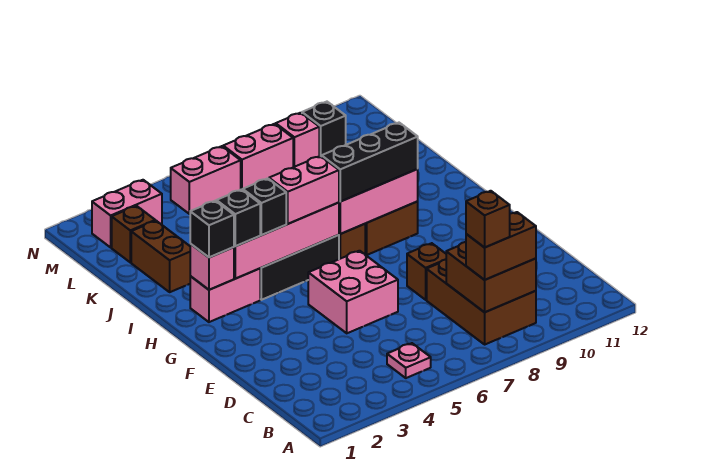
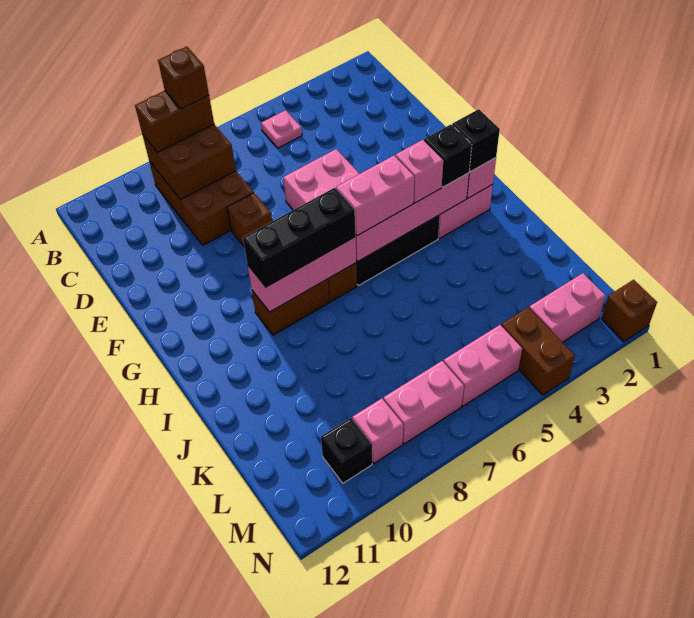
black 1x1 brick [243,178,286,235] -> pink 1x1 brick [395,140,443,203]
brown 1x2 brick [131,221,190,292] -> brown 1x2 brick moved to [501,307,575,395]
brown 1x1 brick [112,206,155,262] -> brown 1x1 brick moved to [602,280,657,342]

